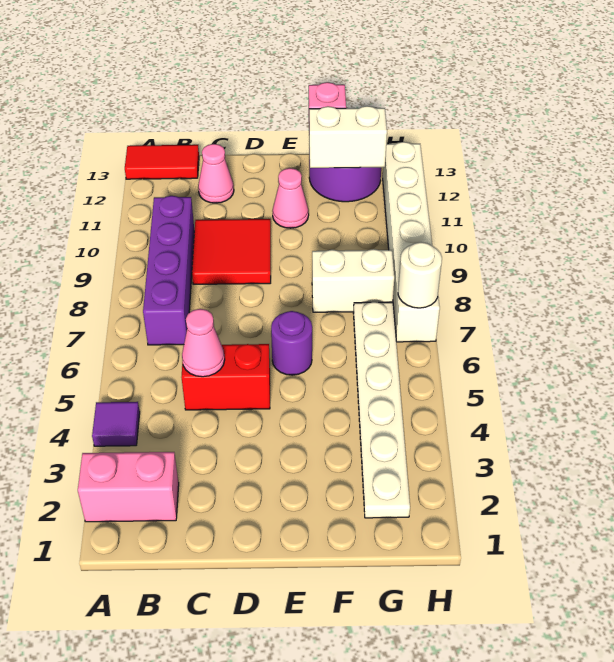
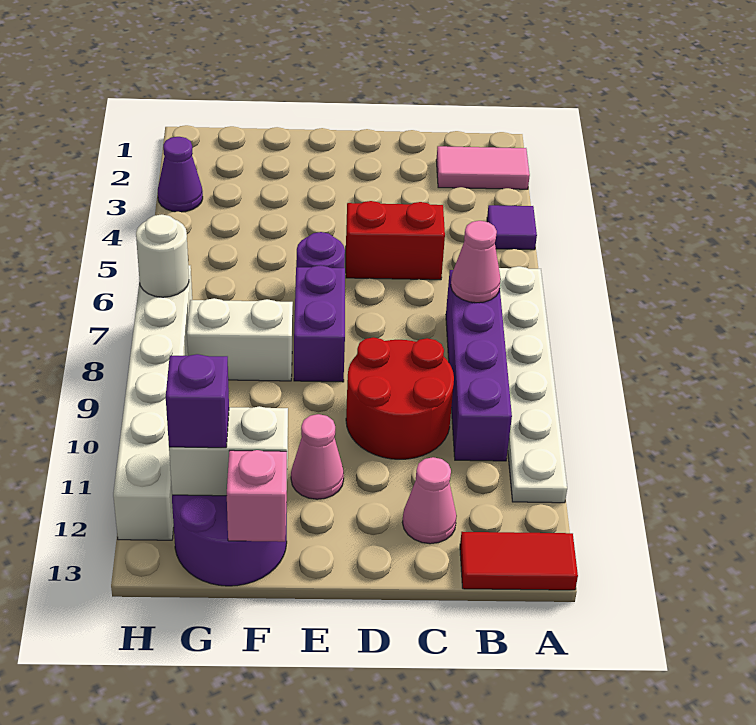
pink 1x2 brick [78,452,179,522] -> pink 1x2 tile [436,146,530,189]
pink 1x1 cone [182,309,225,377] -> pink 1x1 cone moved to [451,221,501,303]
red 2x2 tile [192,219,271,284] -> red 2x2 round brick [346,337,454,459]
none -> purple 1x2 brick [294,265,345,382]
white 1x6 plate [353,302,410,518] -> white 1x6 plate moved to [499,266,567,503]
none -> purple 1x1 brick [166,354,229,448]
none -> purple 1x1 cone [158,137,203,212]

